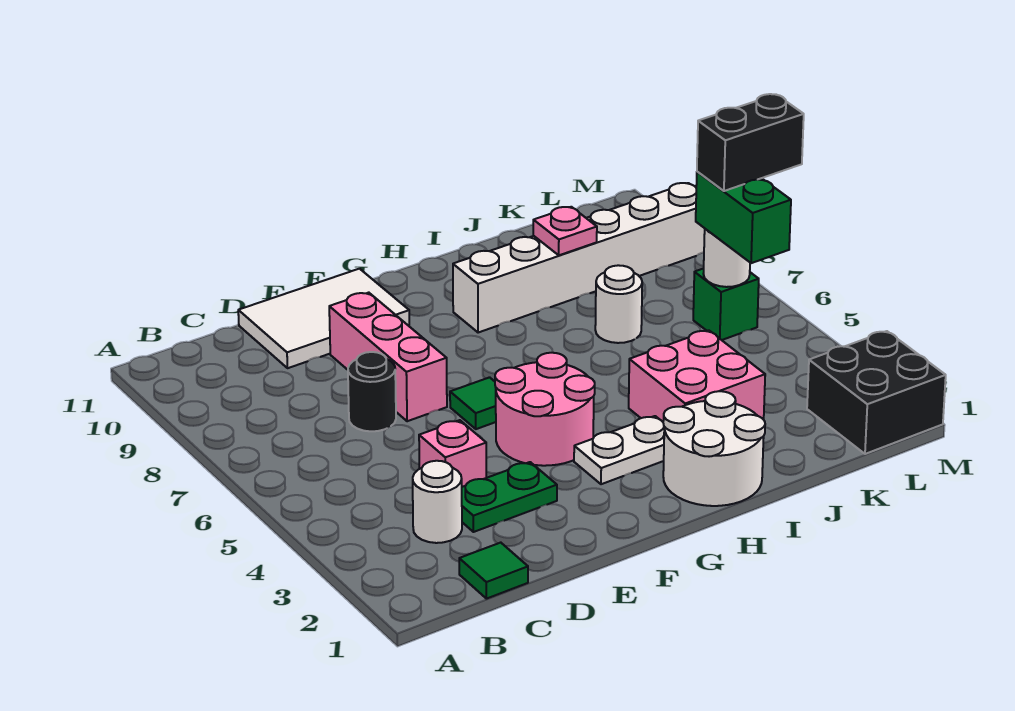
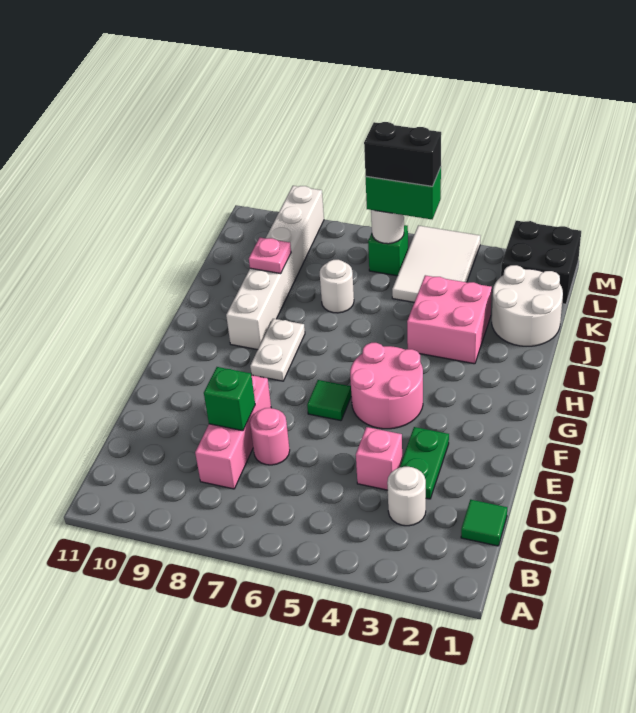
black 1x1 round brick [348,352,396,431] -> pink 1x1 round brick [250,408,290,465]
none -> green 1x1 brick [204,367,255,431]
white 2x3 tile [238,269,409,368] -> white 2x3 tile moved to [392,226,480,302]
pink 1x3 brick [329,293,447,421] -> pink 1x3 brick turned to [195,375,271,489]
white 1x2 plate [574,416,664,484] -> white 1x2 plate moved to [250,319,305,381]
white 2x2 round brick [663,391,765,506] -> white 2x2 round brick moved to [492,265,563,346]
black 1x2 brick [697,94,804,191] -> black 1x2 brick turned to [364,122,441,186]

